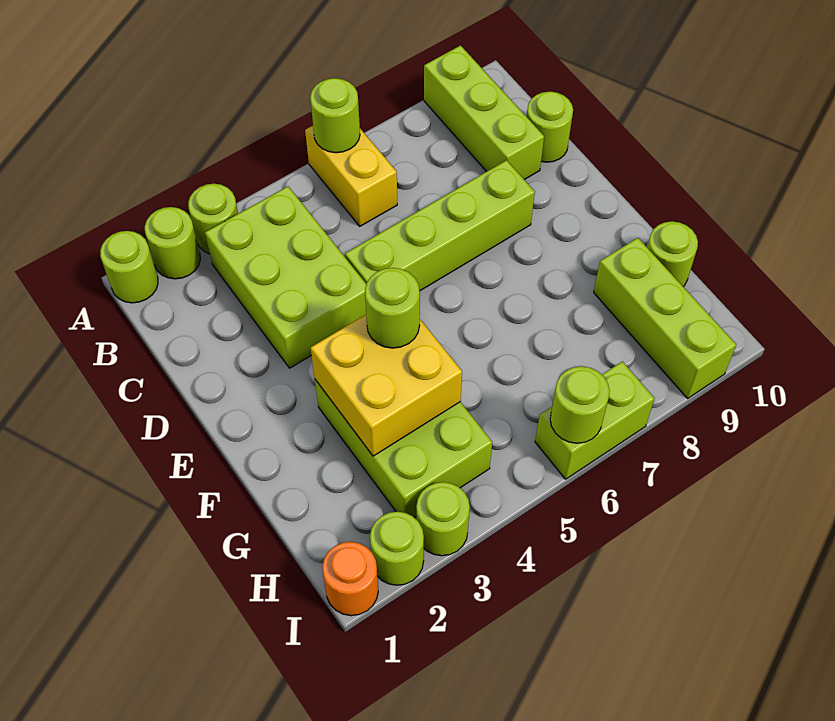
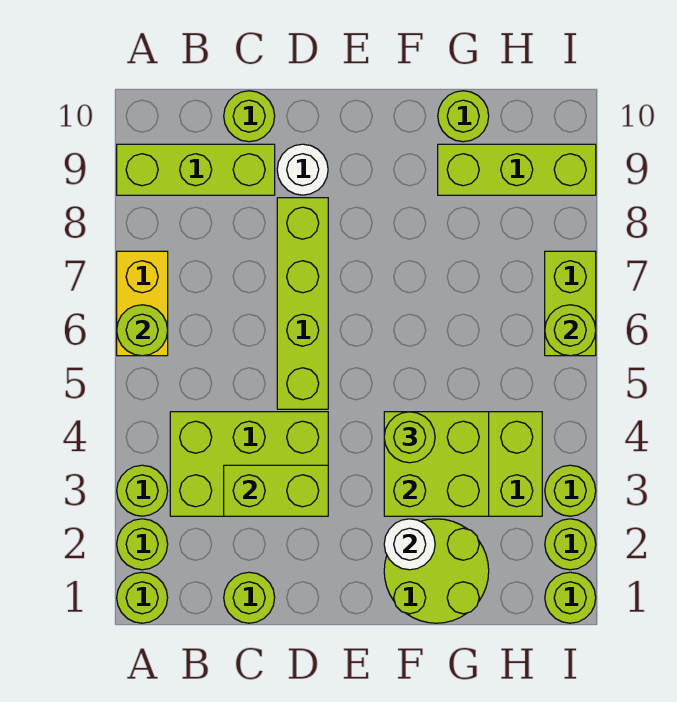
yellow 1x2 brick [305,126,397,226] -> yellow 1x2 brick turned to [117,251,168,356]
none -> lime 1x1 round brick [224,572,275,623]
none -> lime 1x2 brick [224,465,328,516]
none -> white 1x1 round brick [277,144,328,195]
none -> lime 2x2 round brick [384,519,489,623]
none -> white 1x1 round brick [384,519,435,570]
yellow 2x2 brick [311,315,462,456] -> lime 2x2 brick [384,412,489,516]
orange 1x1 round brick [322,542,378,616] -> lime 1x1 round brick [545,572,596,623]

